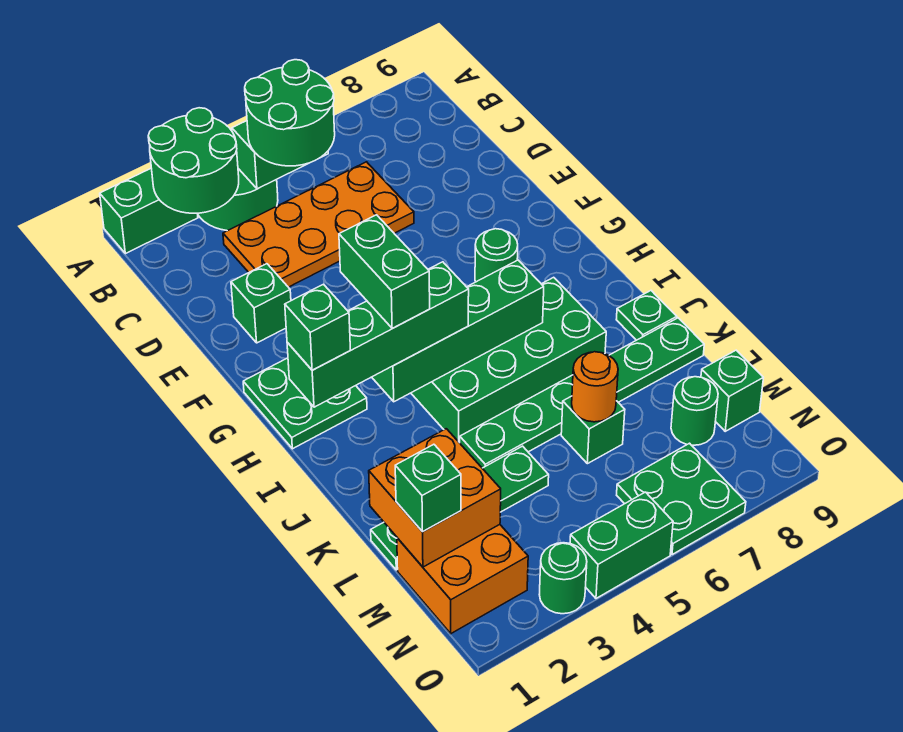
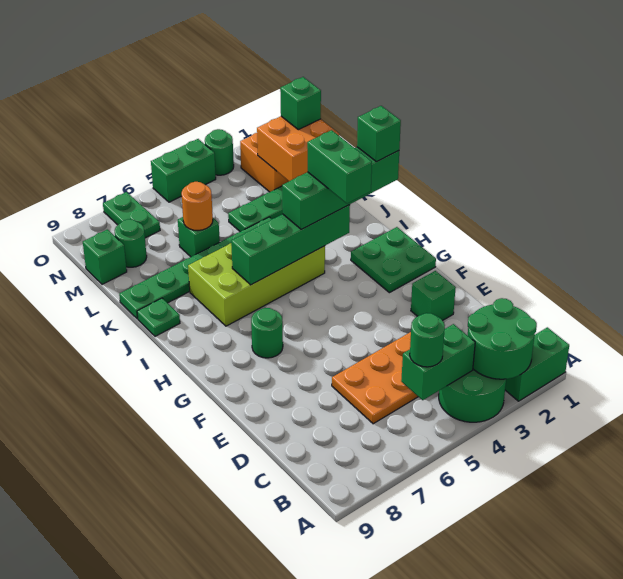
green 2x2 round brick [245,60,335,166] -> green 1x1 round brick [410,313,445,367]
green 2x4 brick [411,277,606,443] -> lime 2x4 brick [188,243,325,326]
green 2x2 plate [617,443,746,555] -> green 1x2 plate [103,192,160,238]

